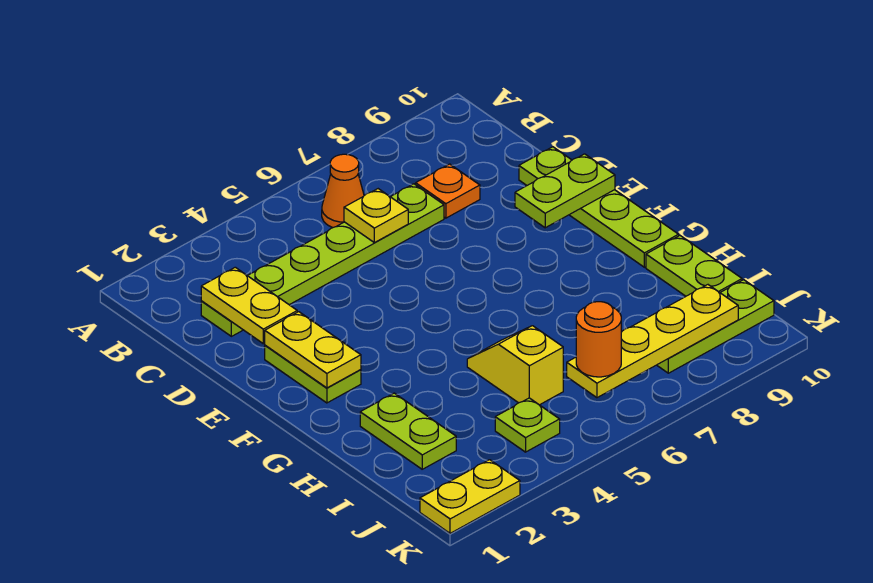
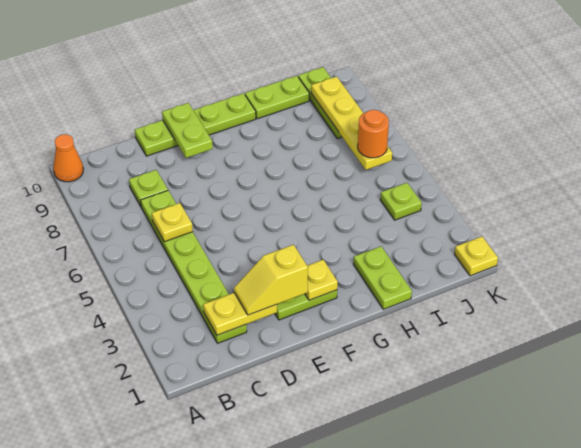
orange 1x1 cone [322,154,364,228] -> orange 1x1 cone moved to [53,134,83,182]
orange 1x1 plate [416,164,480,218] -> lime 1x1 plate [129,170,168,206]
yellow 1x2 plate [265,312,361,388] -> yellow 1x1 plate [305,260,338,300]
lime 1x2 plate [360,393,456,469] -> lime 1x2 plate turned to [353,246,412,309]
yellow 1x2 slope [467,326,563,405] -> yellow 1x2 slope moved to [234,245,308,315]
yellow 1x2 plate [420,460,520,533] -> yellow 1x1 plate [455,237,498,276]

